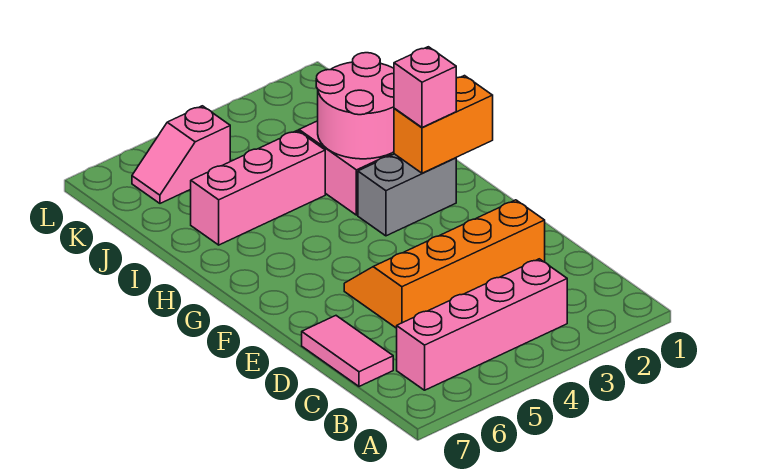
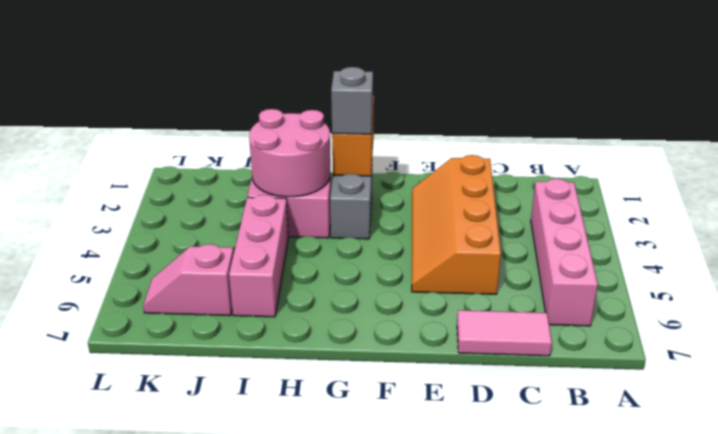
pink 1x1 brick [394,47,456,127] -> grey 1x1 brick [331,67,373,134]
pink 1x2 slope [132,106,230,203] -> pink 1x2 slope turned to [143,244,234,316]

